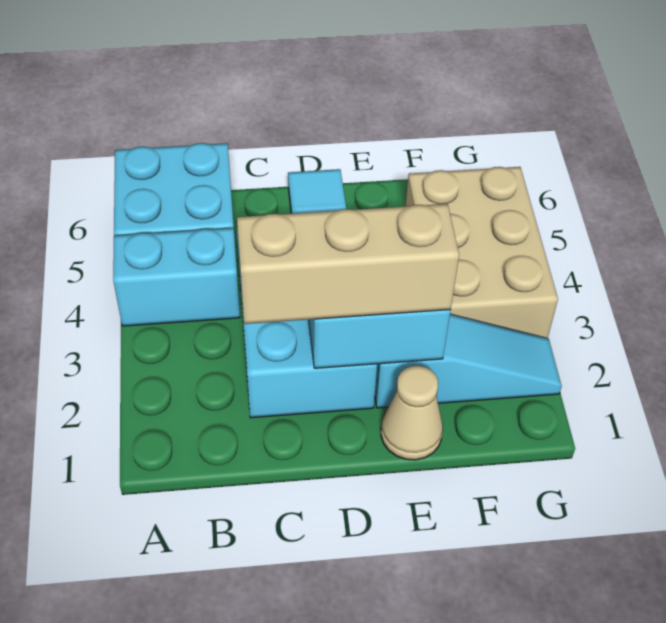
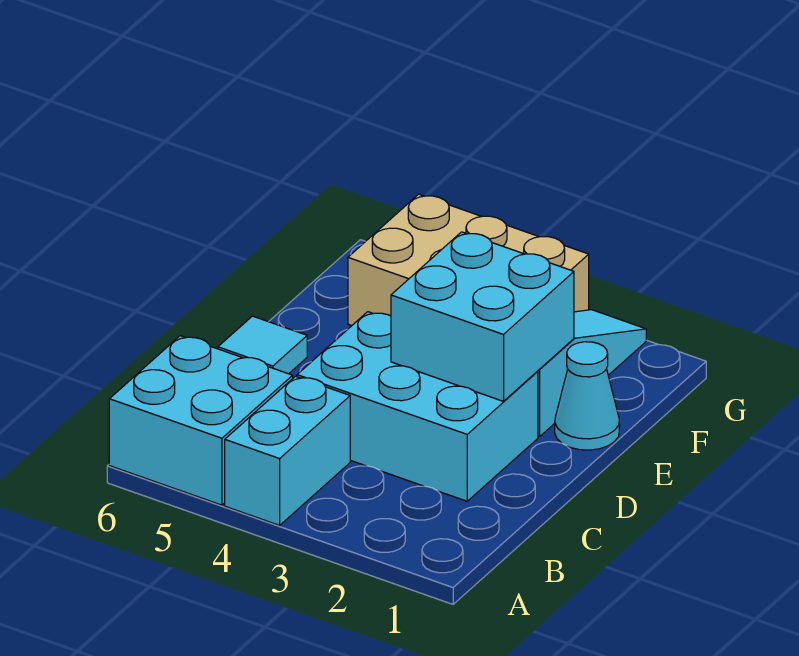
tan 1x3 brick [237,204,459,324] -> none
tan 1x1 cone [381,366,443,460] -> cyan 1x1 cone [555,342,619,450]

